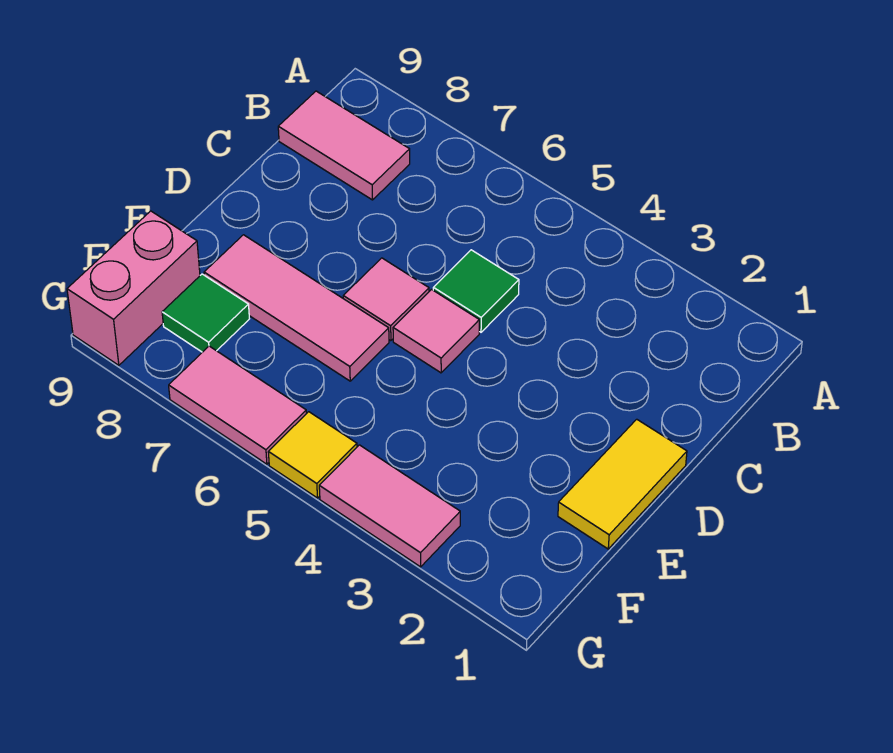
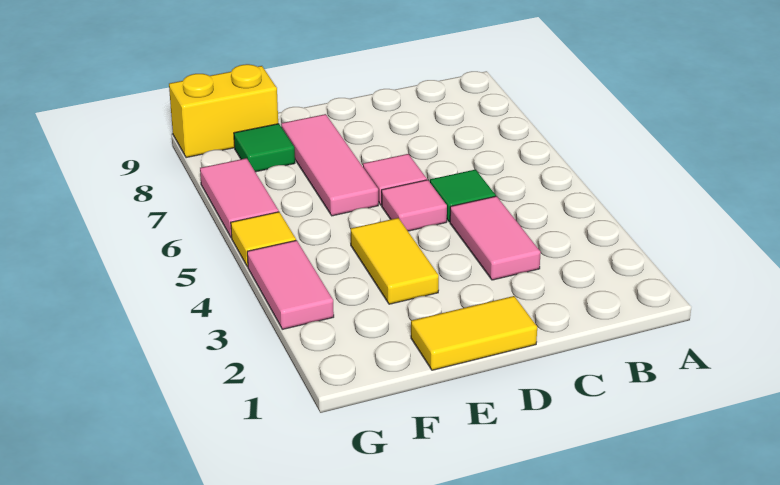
pink 1x2 tile [278,91,410,200] -> pink 1x2 tile moved to [450,196,541,280]
none -> yellow 1x2 tile [351,218,439,304]
pink 1x2 brick [67,211,200,365] -> yellow 1x2 brick [169,64,278,158]

